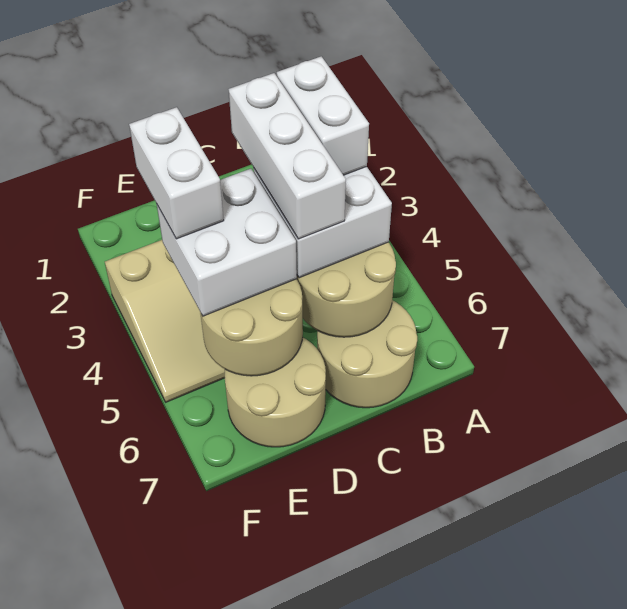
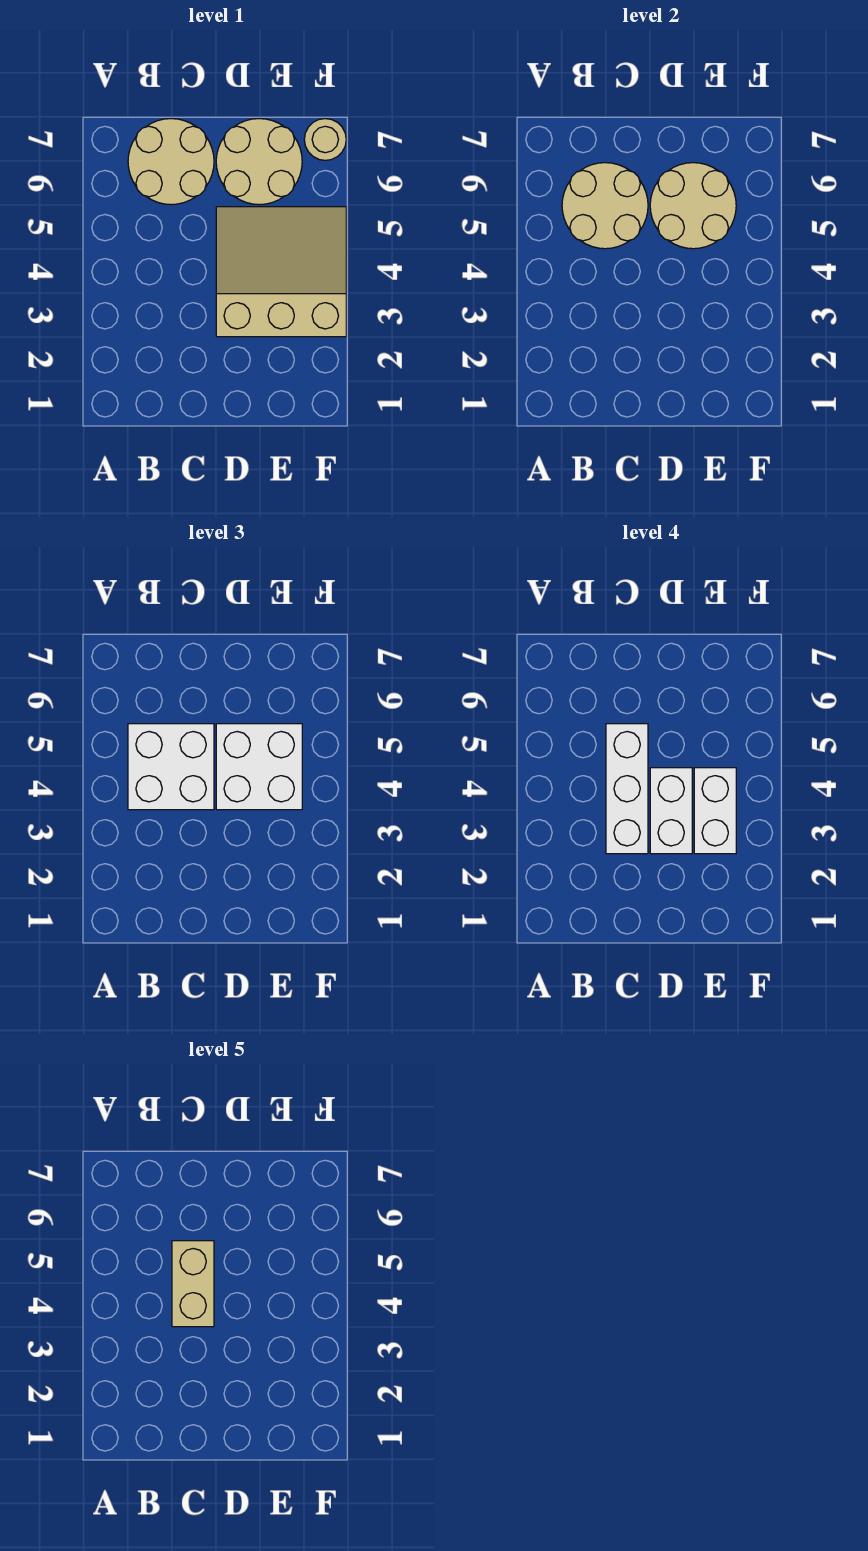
white 1x2 brick [277,56,369,175] -> white 1x2 brick moved to [650,768,692,854]
none -> tan 1x2 brick [172,1241,214,1327]
none -> tan 1x1 round brick [304,119,346,160]

